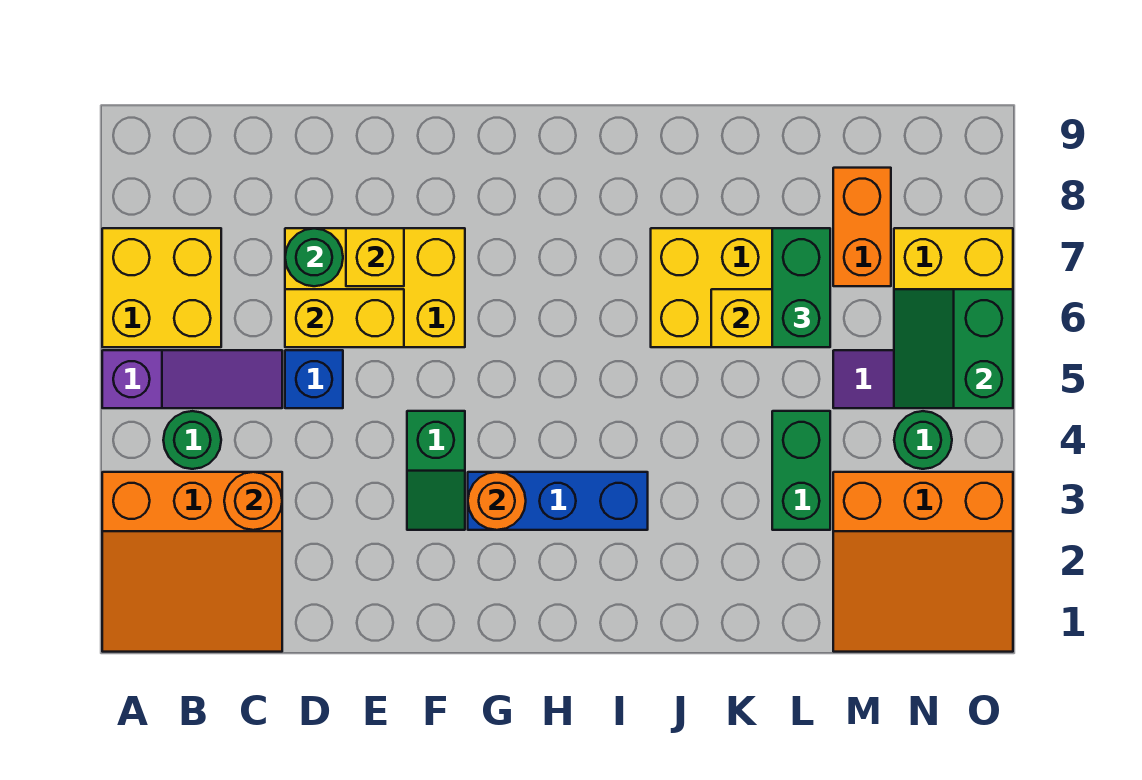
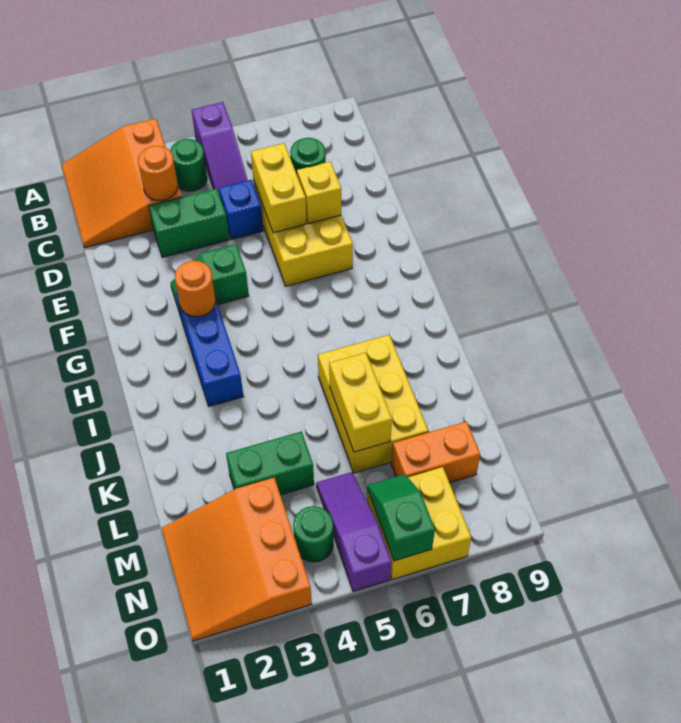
yellow 2x2 brick [102,228,221,347] -> none
green 1x2 brick [772,228,830,347] -> green 1x2 brick moved to [149,189,229,257]
green 2x2 slope [894,289,1013,408] -> green 1x2 slope [367,474,435,561]

